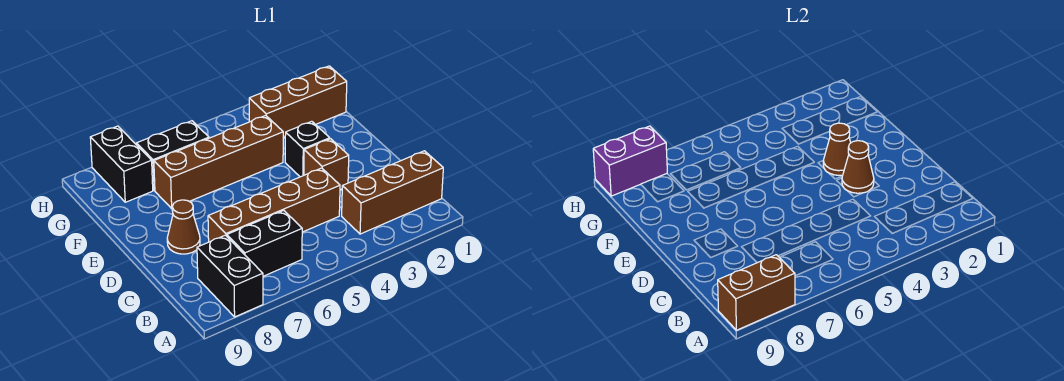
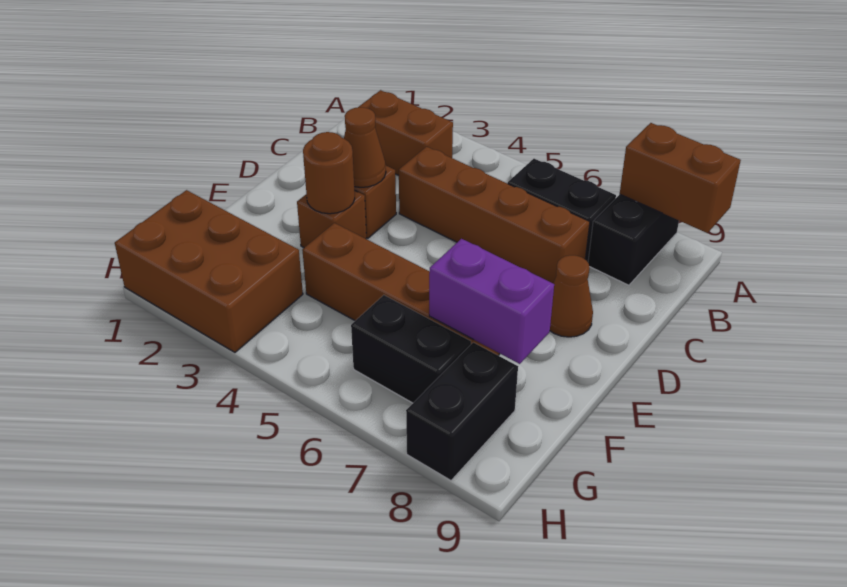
brown 1x3 brick [342,151,443,234] -> brown 1x2 brick [359,90,453,175]
black 1x1 brick [285,121,330,177] -> brown 1x1 brick [297,190,366,248]
brown 1x1 cone [823,123,851,175] -> brown 1x1 round brick [303,132,355,214]
brown 1x3 brick [249,66,347,138] -> brown 2x3 brick [115,190,303,352]
purple 1x2 brick [593,126,667,196] -> purple 1x2 brick moved to [429,239,554,364]

